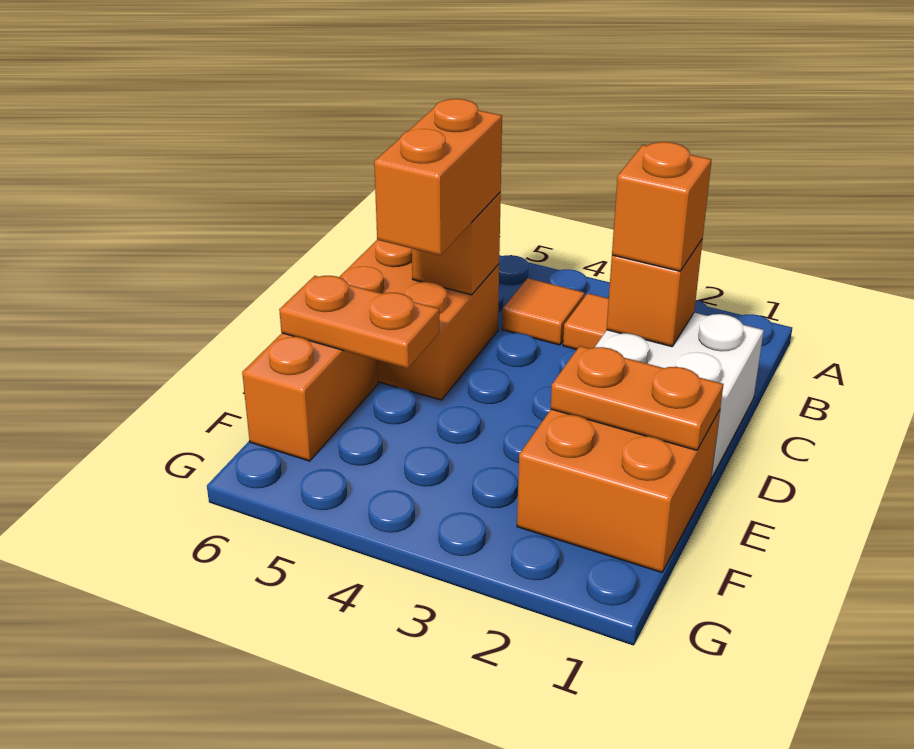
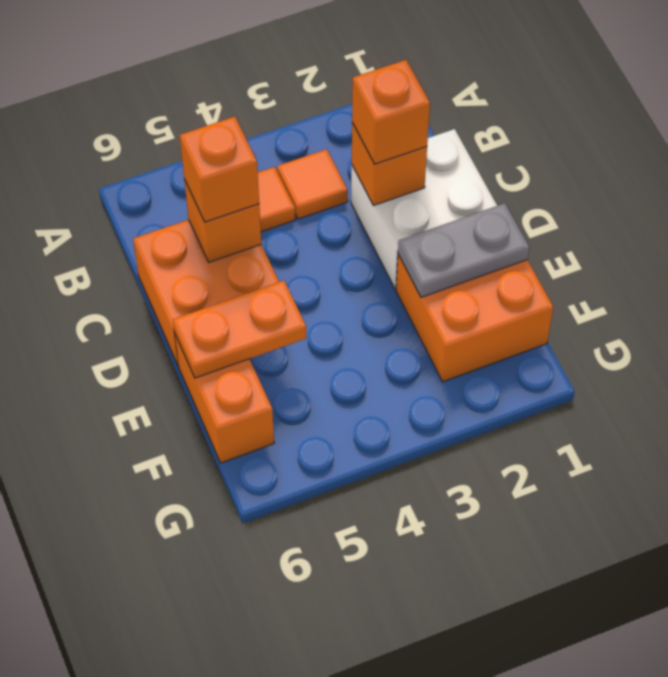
orange 1x2 brick [374,99,502,255] -> orange 1x1 brick [180,117,259,222]
orange 1x2 plate [551,346,723,450] -> grey 1x2 plate [398,203,529,297]

